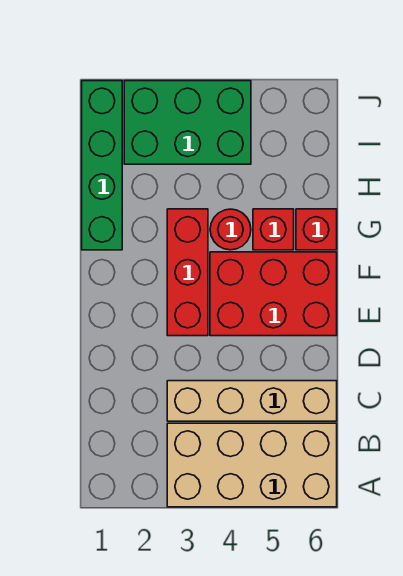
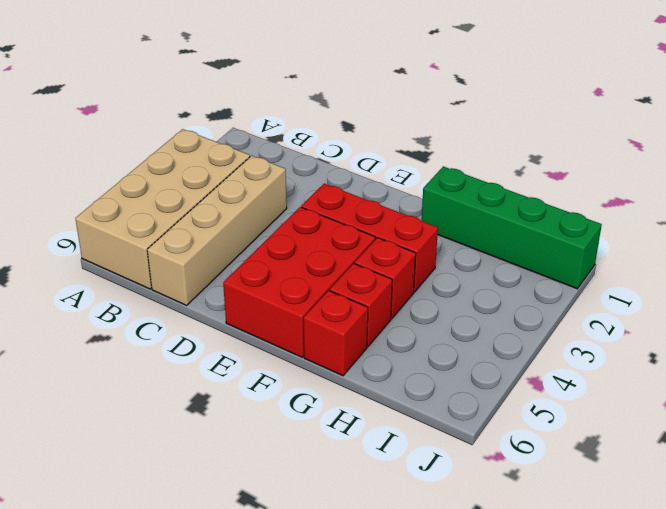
red 1x1 round brick [210,209,251,250] -> red 1x1 brick [355,238,416,319]
green 2x3 brick [124,81,251,164] -> none

